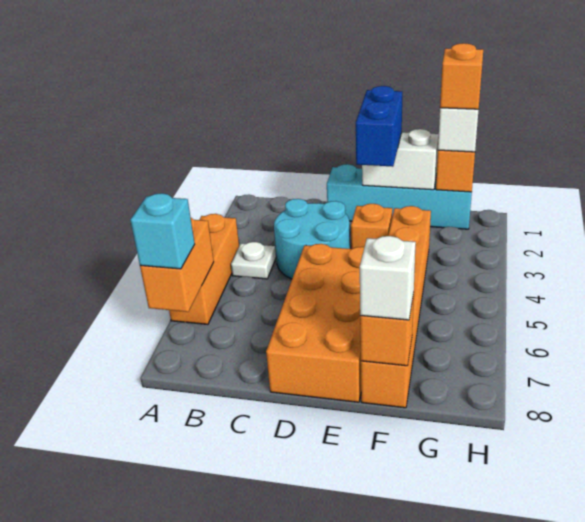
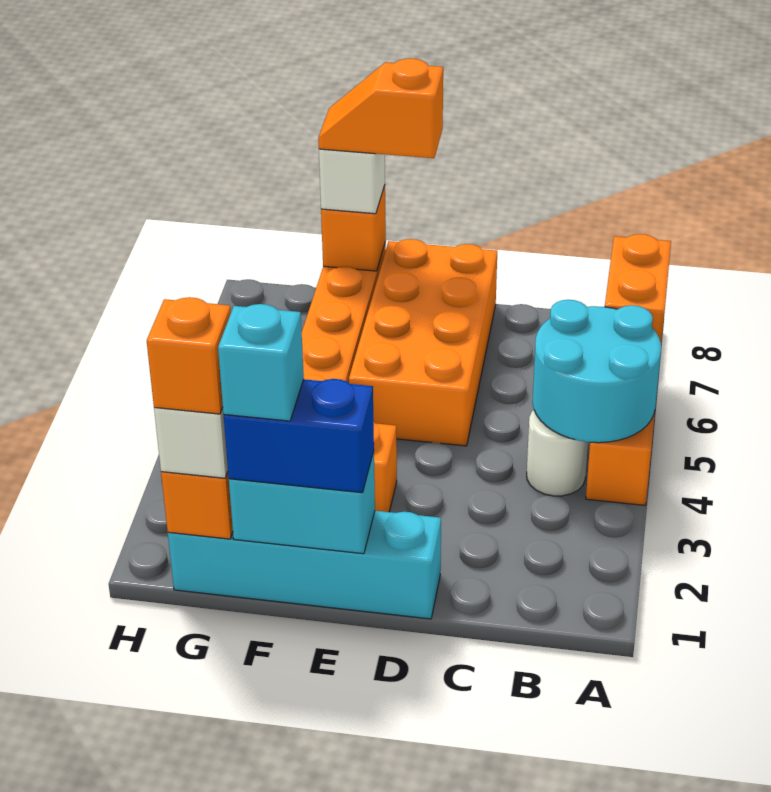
cyan 1x1 brick [130,193,195,269] -> cyan 1x1 brick moved to [218,304,304,421]
white 1x1 plate [231,242,276,279] -> white 1x1 round brick [527,410,588,496]
cyan 2x2 round brick [274,199,350,279] -> cyan 2x2 round brick moved to [532,300,661,443]
white 1x2 brick [362,129,439,190] -> cyan 1x2 brick [229,451,375,554]
blue 1x2 brick [356,86,402,167] -> blue 1x2 brick turned to [224,379,374,493]
none -> orange 1x2 slope [318,58,443,158]

